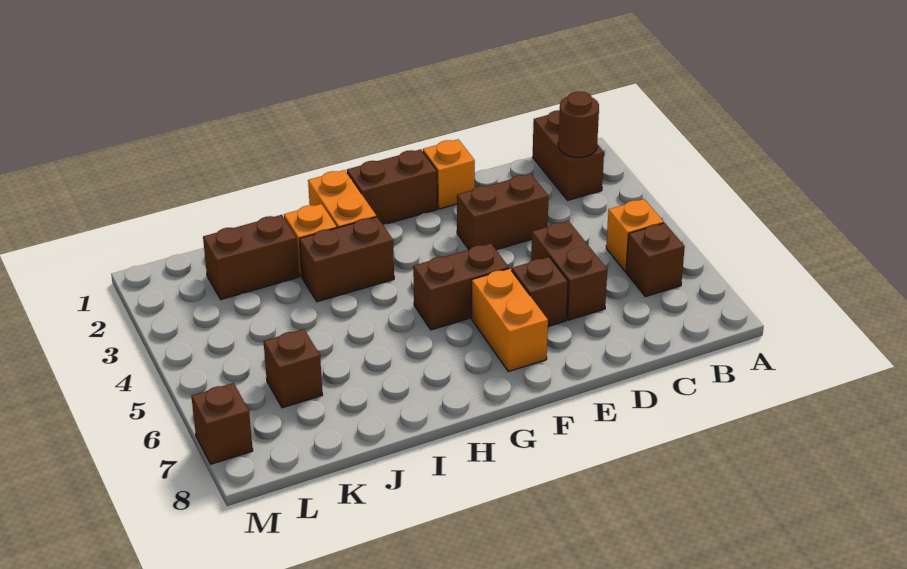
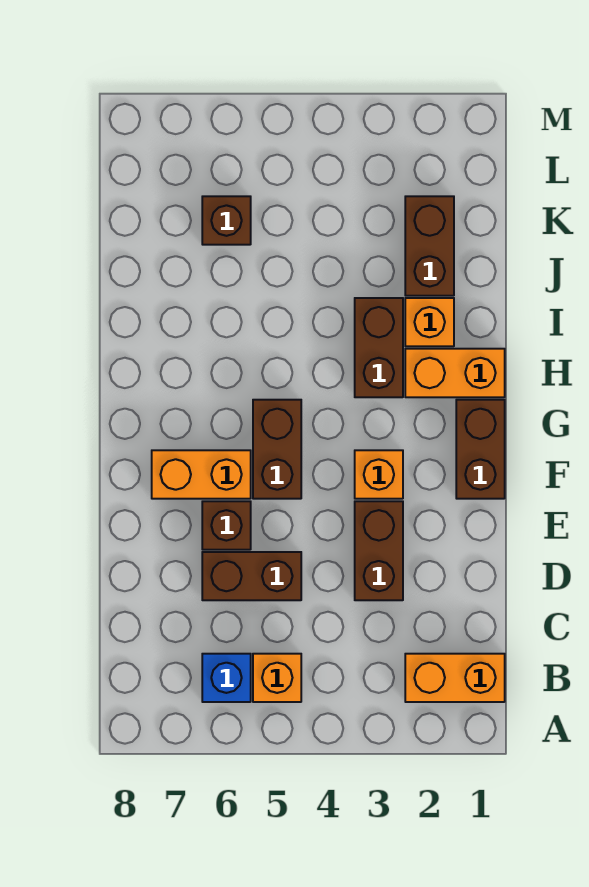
brown 1x2 brick [533,110,604,200] -> orange 1x2 brick [405,654,505,702]
brown 1x1 round brick [558,91,599,157] -> none
brown 1x1 brick [626,223,685,297] -> blue 1x1 brick [202,654,251,702]
orange 1x1 brick [423,139,475,209] -> orange 1x1 brick moved to [355,450,403,499]
brown 1x1 brick [191,383,253,464] -> none

